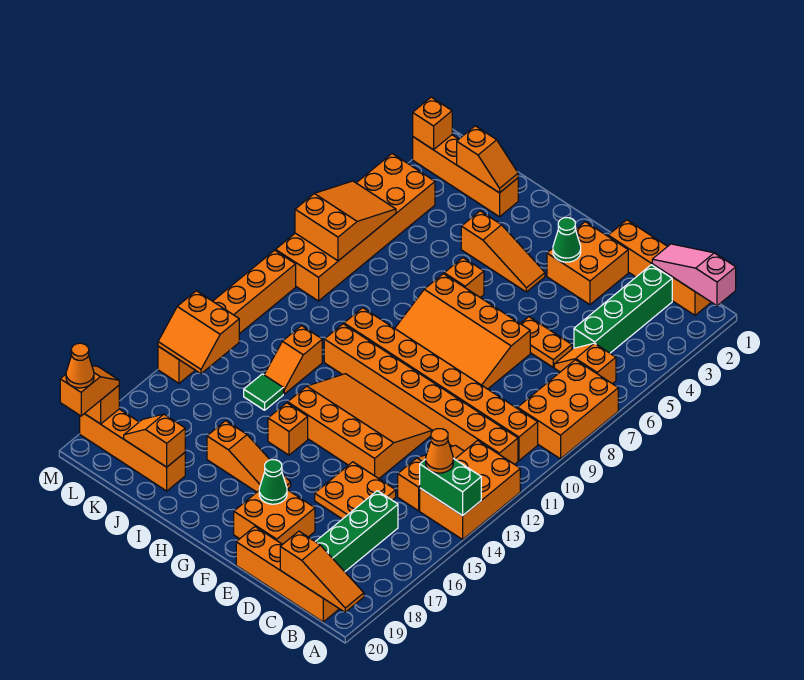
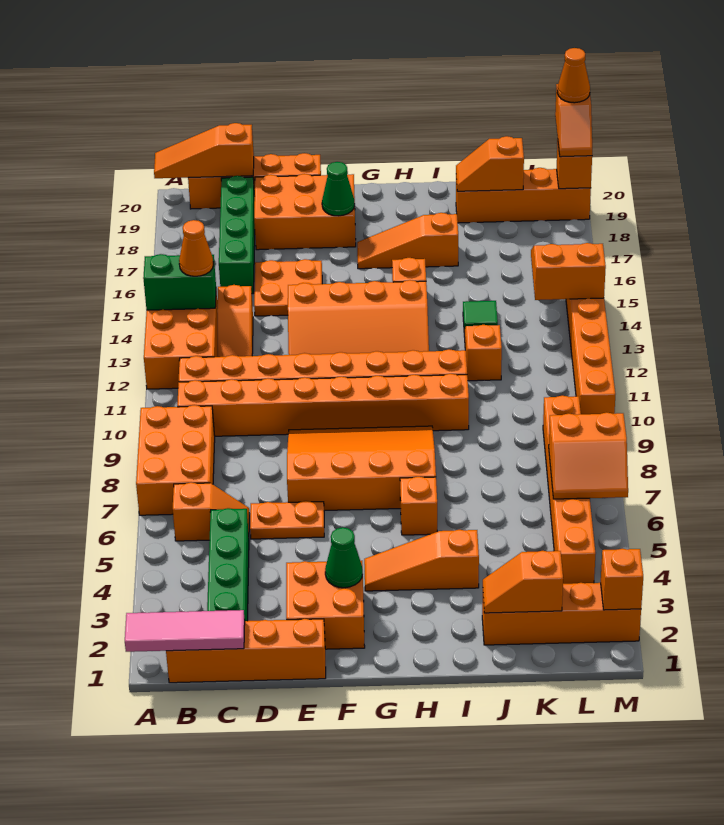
pink 1x3 slope [652,244,736,306] -> pink 1x3 tile [125,610,245,652]
orange 2x2 brick [234,490,315,544] -> orange 2x3 brick [254,174,356,250]
orange 1x2 slope [124,414,185,467] -> orange 1x2 slope turned to [456,136,524,191]
orange 2x6 brick [276,154,435,301] -> orange 1x6 brick [543,396,596,584]
orange 2x3 slope [295,181,396,261] -> orange 2x2 slope [549,413,628,499]

